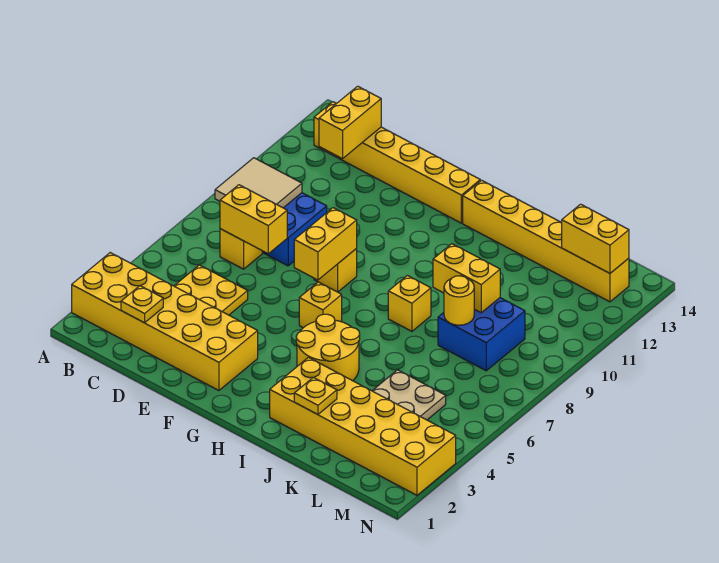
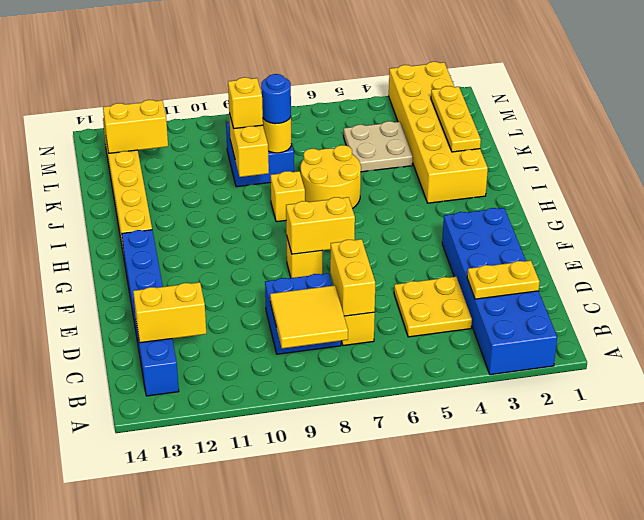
yellow 2x6 brick [72,253,258,390] -> blue 2x6 brick [442,208,557,375]
tan 2x2 tile [215,158,302,208] -> yellow 2x2 tile [270,285,348,348]
yellow 1x6 brick [314,102,480,223] -> blue 1x6 brick [122,230,179,396]
yellow 1x1 plate [121,286,163,323] -> yellow 1x2 plate [467,261,540,299]
yellow 1x1 brick [299,282,342,328] -> yellow 1x1 brick moved to [228,77,263,129]
yellow 2x2 round brick [296,314,360,381] -> yellow 2x2 round brick moved to [301,145,361,209]
yellow 1x1 plate [294,377,337,415] -> yellow 1x3 plate [431,86,481,152]
none -> blue 1x1 round brick [261,74,291,124]
yellow 1x2 brick [562,204,629,273] -> yellow 1x2 brick turned to [103,100,168,153]

